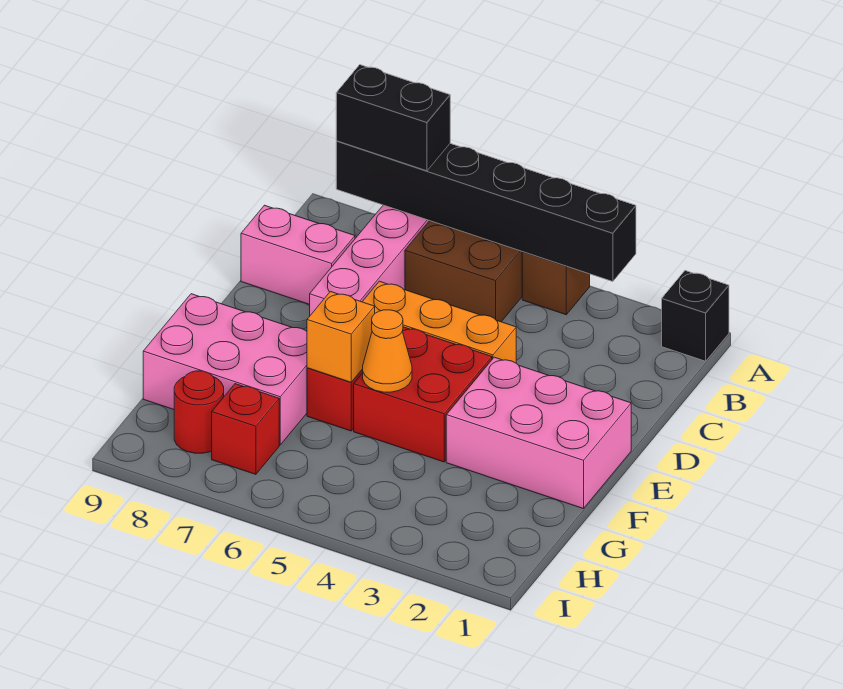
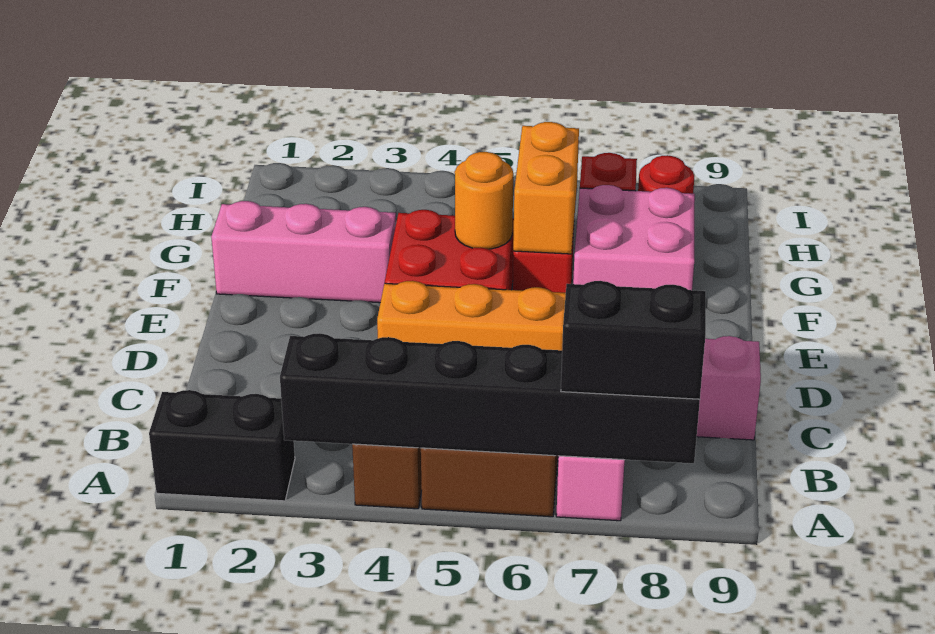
black 1x1 brick [662,271,729,361] -> black 1x2 brick [149,390,295,501]
pink 2x3 brick [446,357,631,509] -> pink 1x3 brick [211,201,396,303]
orange 1x1 cone [362,310,412,392] -> orange 1x1 round brick [455,152,513,249]
orange 1x1 brick [307,292,375,382] -> orange 1x2 brick [513,122,579,254]
pink 2x3 brick [143,294,307,445] -> pink 2x2 brick [573,185,695,290]

